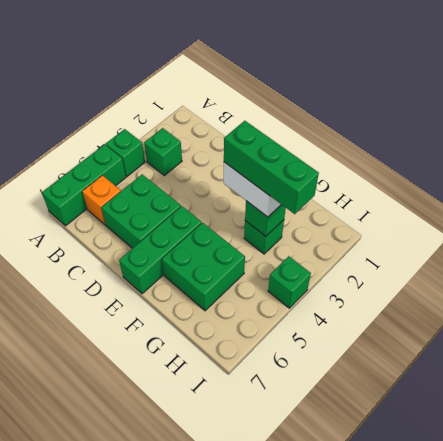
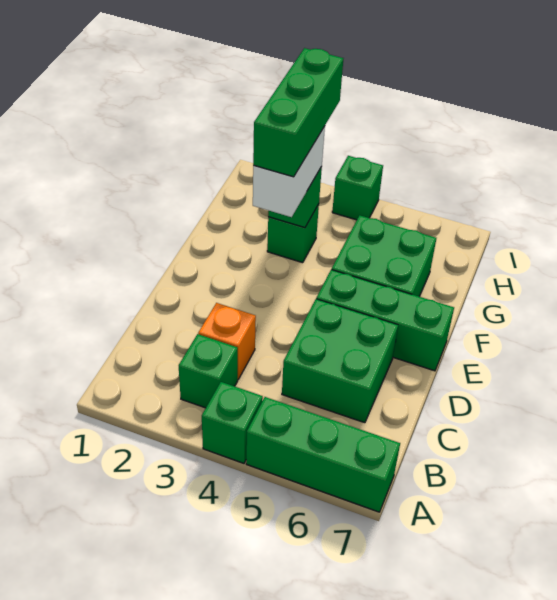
orange 1x1 brick [82,175,121,225] -> orange 1x1 brick moved to [198,303,256,379]

